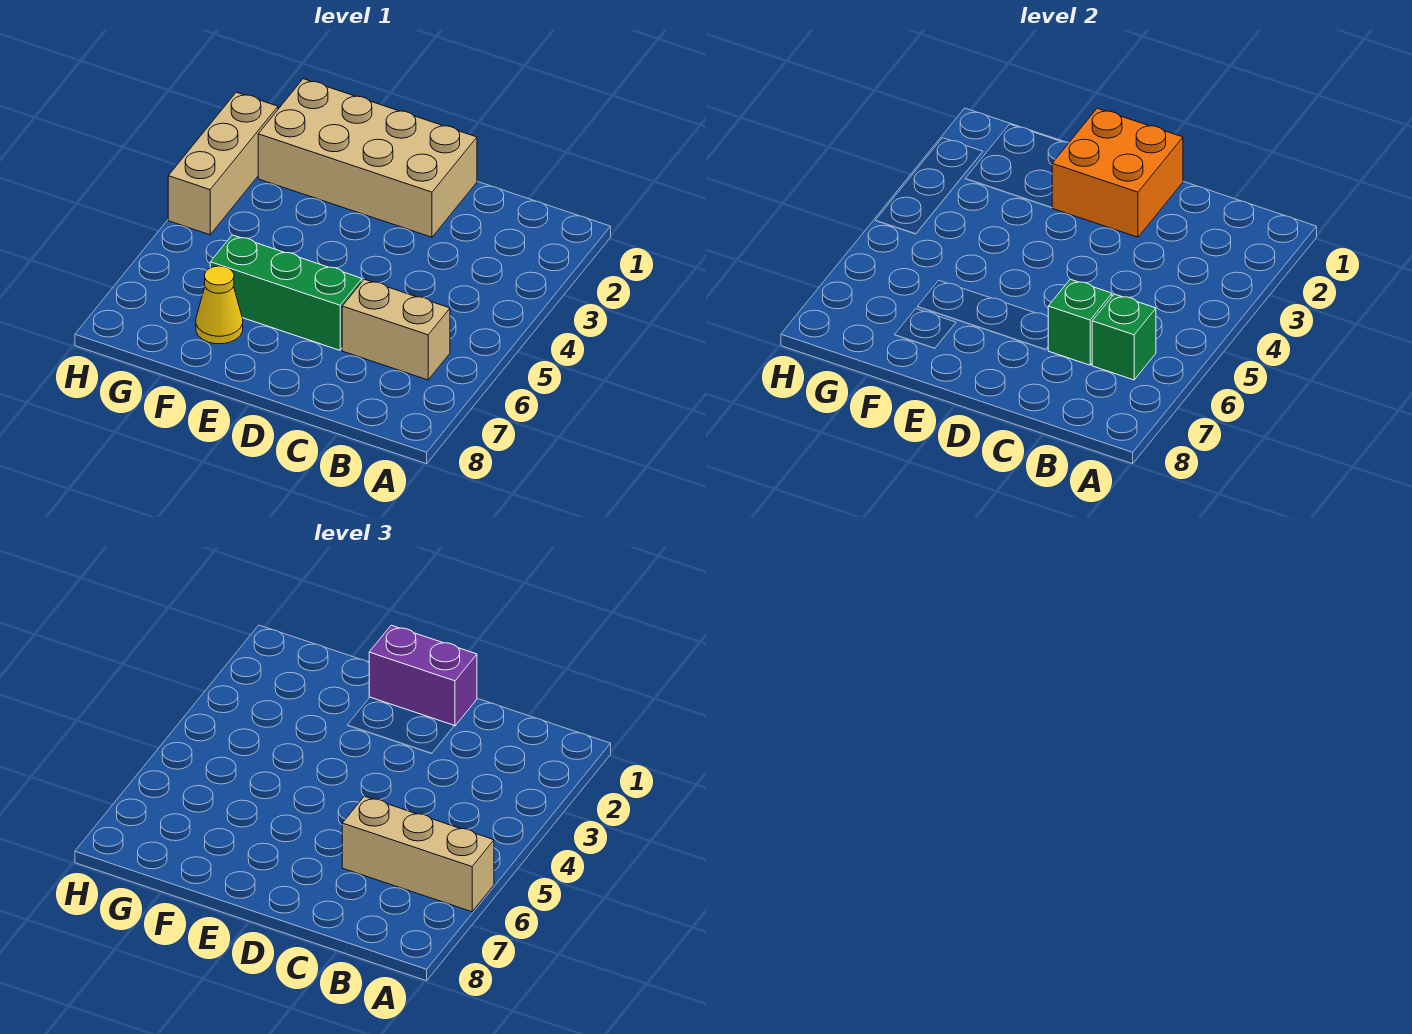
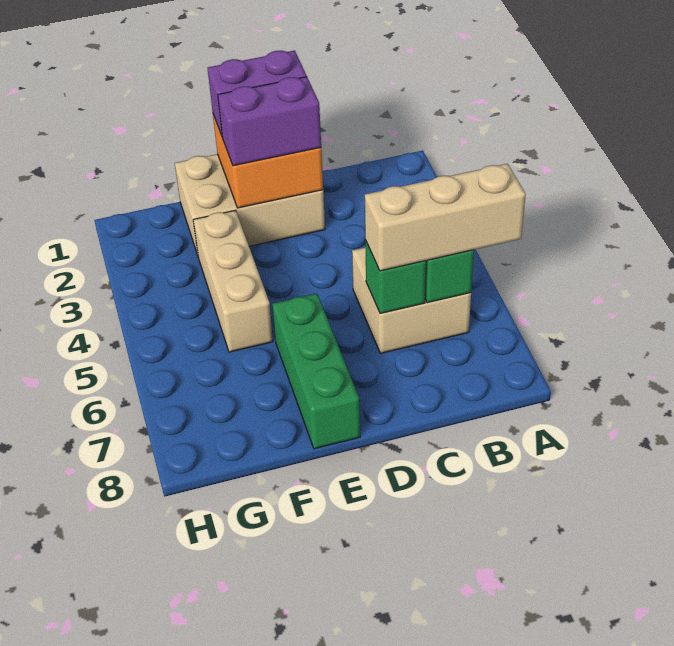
tan 1x2 brick [342,279,450,380] -> tan 2x2 brick [352,247,471,353]
tan 2x4 brick [258,79,477,237] -> tan 2x3 brick [175,154,325,255]
none -> purple 1x2 brick [218,77,321,166]
green 1x3 brick [210,235,362,350] -> green 1x3 brick turned to [272,294,360,449]
yellow 1x1 cone [196,266,243,344] -> none
tan 1x3 brick [168,92,278,235] -> tan 1x3 brick moved to [193,210,273,352]

